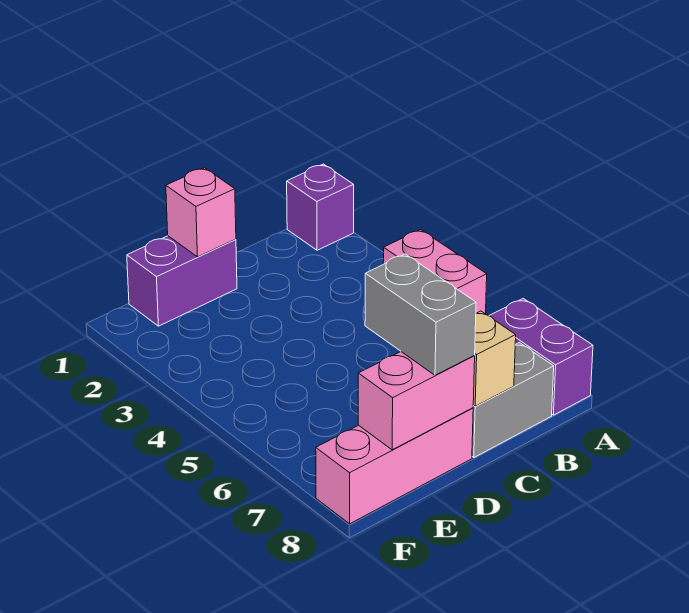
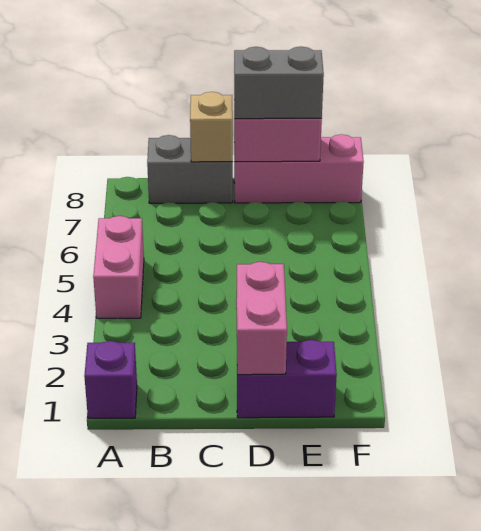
purple 1x2 brick [489,299,593,415] -> none
pink 1x1 brick [166,168,236,257] -> pink 1x2 brick [236,262,287,375]
grey 1x2 brick [365,254,476,375] -> grey 1x2 brick turned to [234,47,324,119]

